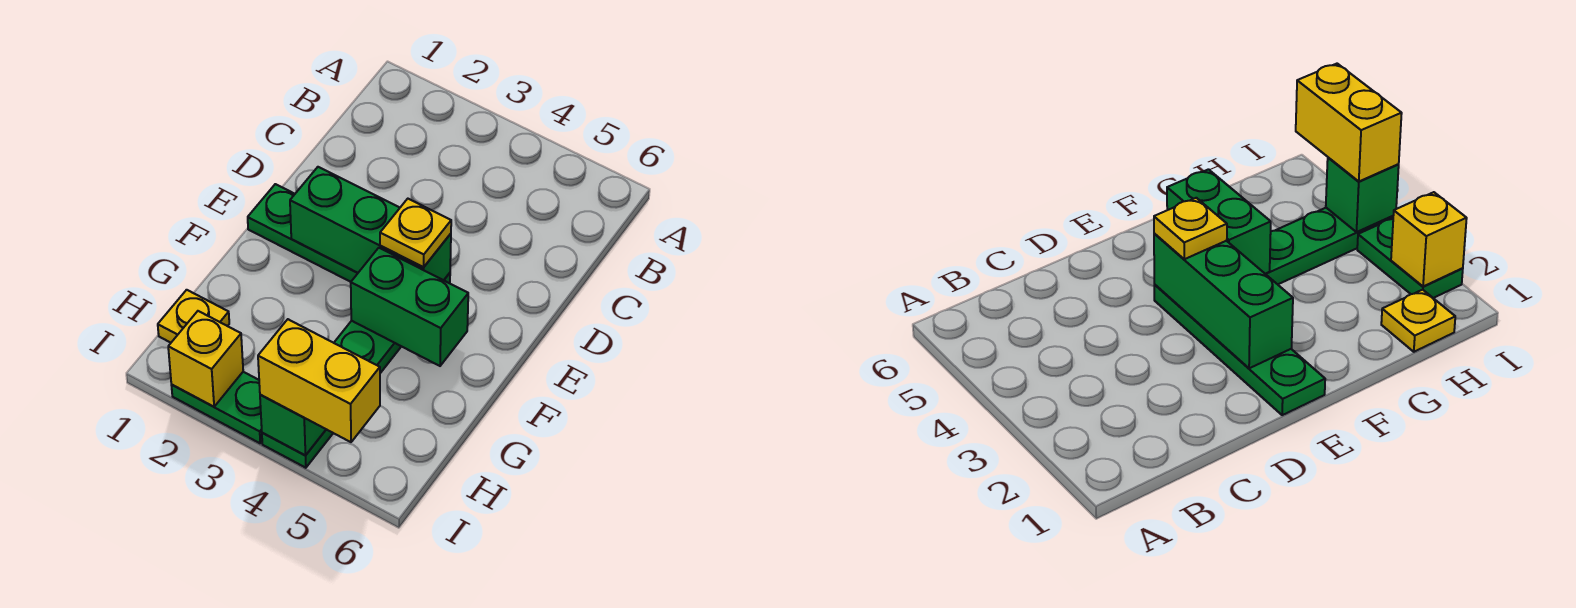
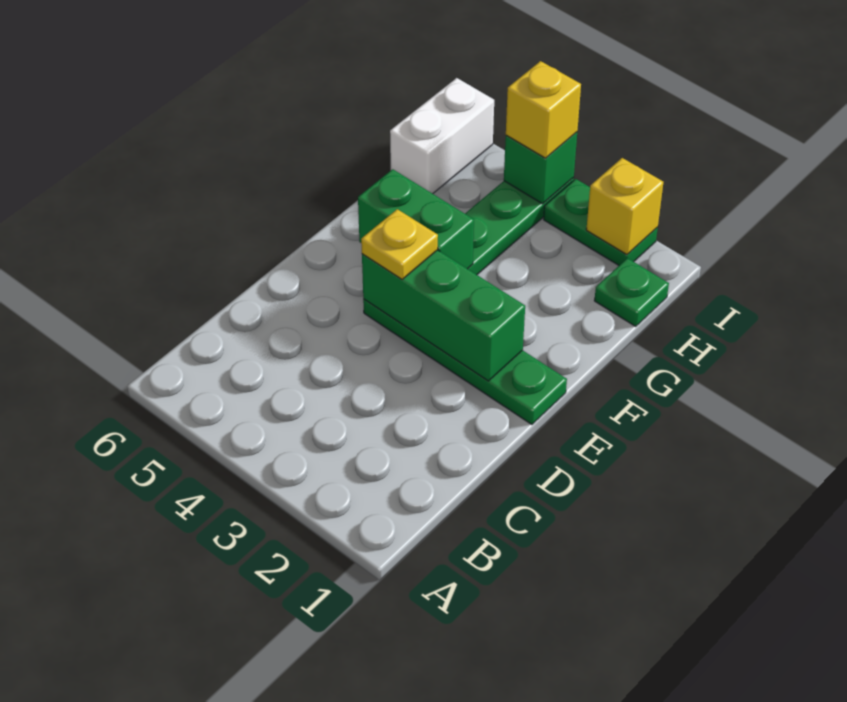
yellow 1x1 plate [158,290,229,343] -> green 1x1 plate [594,258,669,327]
none -> white 1x2 brick [390,78,494,194]
yellow 1x2 brick [258,319,380,442] -> yellow 1x1 brick [506,61,581,158]

